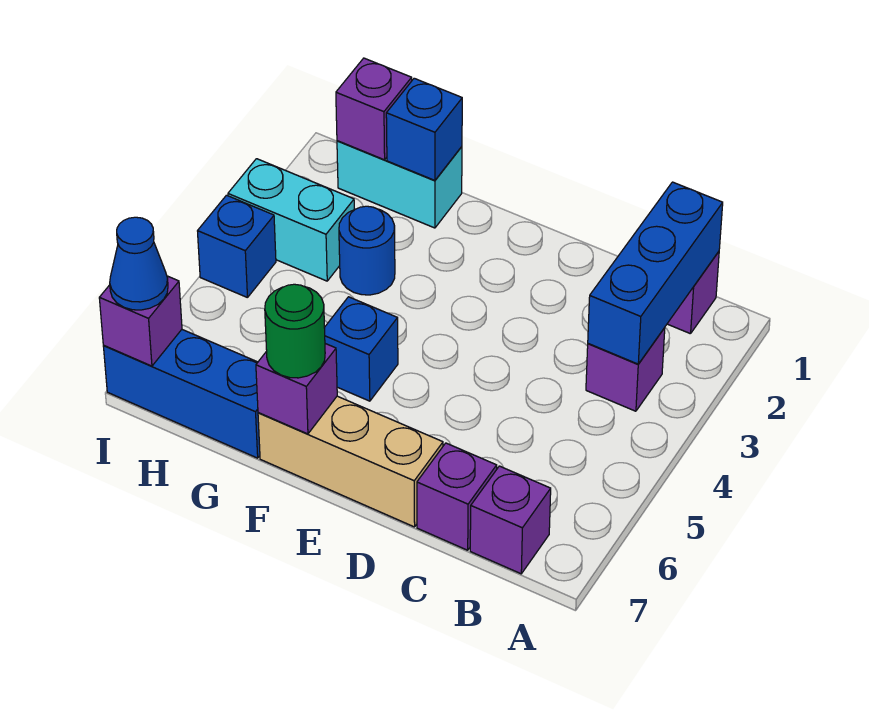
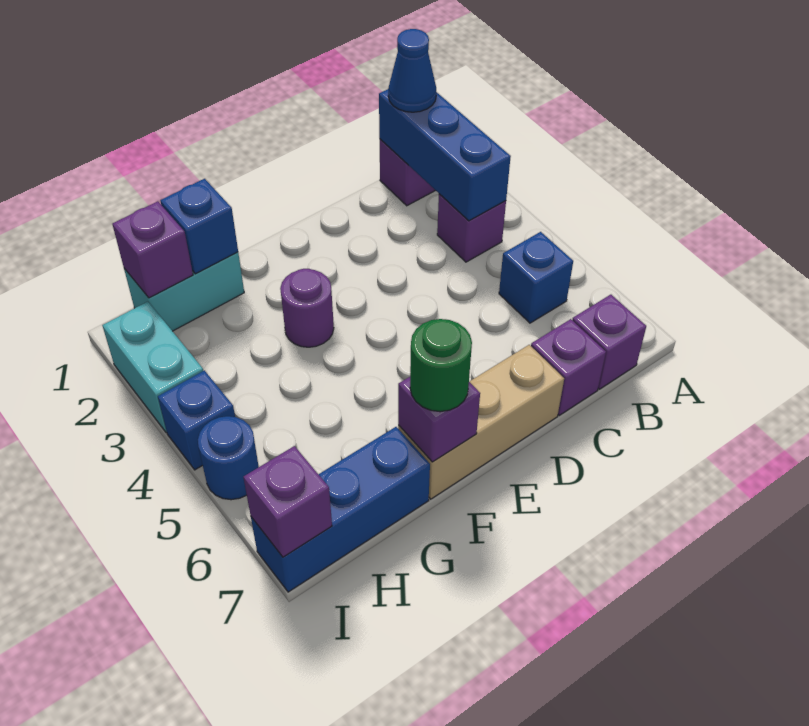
none -> purple 1x1 round brick [280,269,334,347]
blue 1x1 brick [324,297,398,401] -> blue 1x1 brick moved to [499,232,573,323]
blue 1x1 round brick [339,206,395,295] -> blue 1x1 round brick moved to [198,416,259,500]
cyan 1x2 brick [228,159,354,281] -> cyan 1x2 brick turned to [102,302,203,433]
blue 1x1 cone [110,217,168,310] -> blue 1x1 cone moved to [388,29,436,112]

